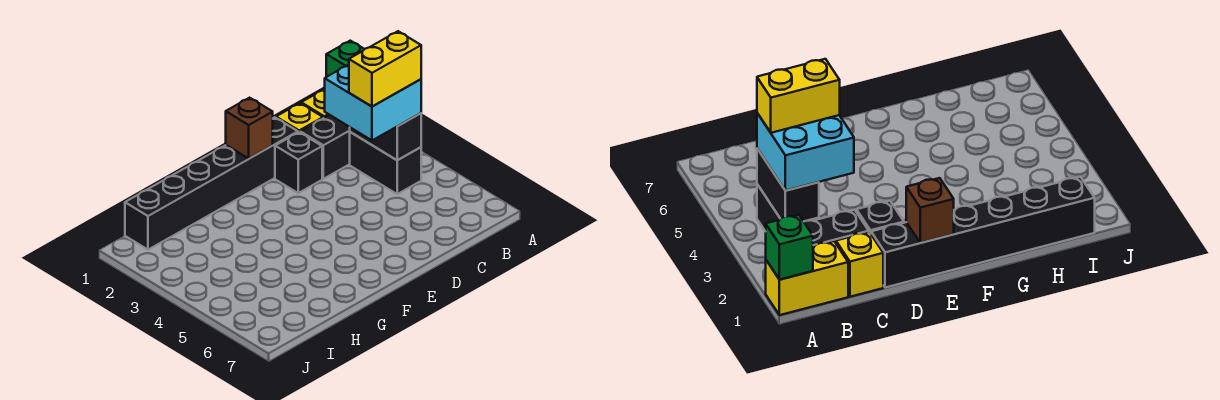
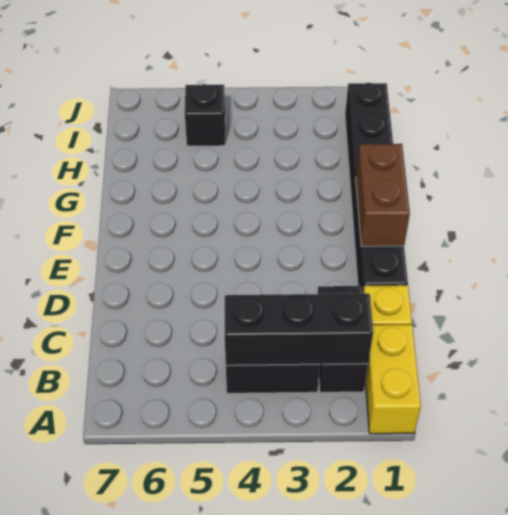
green 1x1 brick [326,41,364,77] -> none
black 1x2 brick [350,113,421,160] -> black 1x3 brick [225,294,373,365]
cyan 2x2 brick [325,65,421,140] -> none
yellow 1x2 brick [349,31,421,107] -> none
black 1x1 brick [275,132,322,193] -> black 1x1 brick moved to [185,84,225,146]
brown 1x1 brick [226,98,273,159] -> brown 1x2 brick [356,144,410,246]

